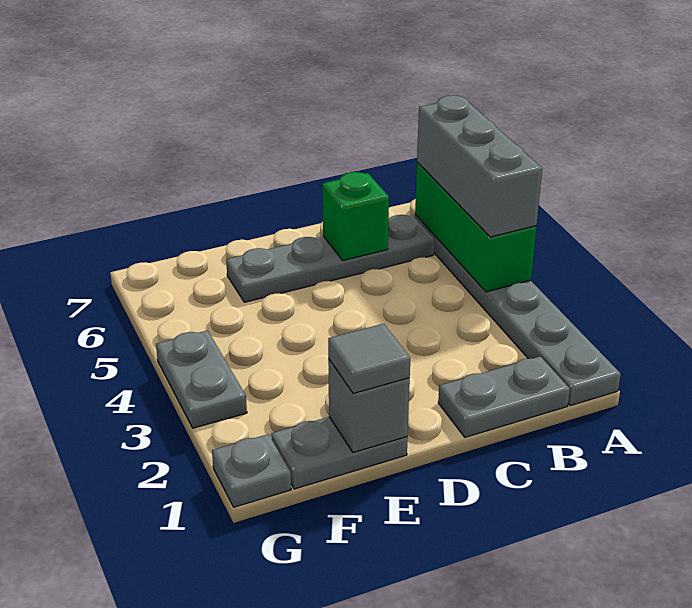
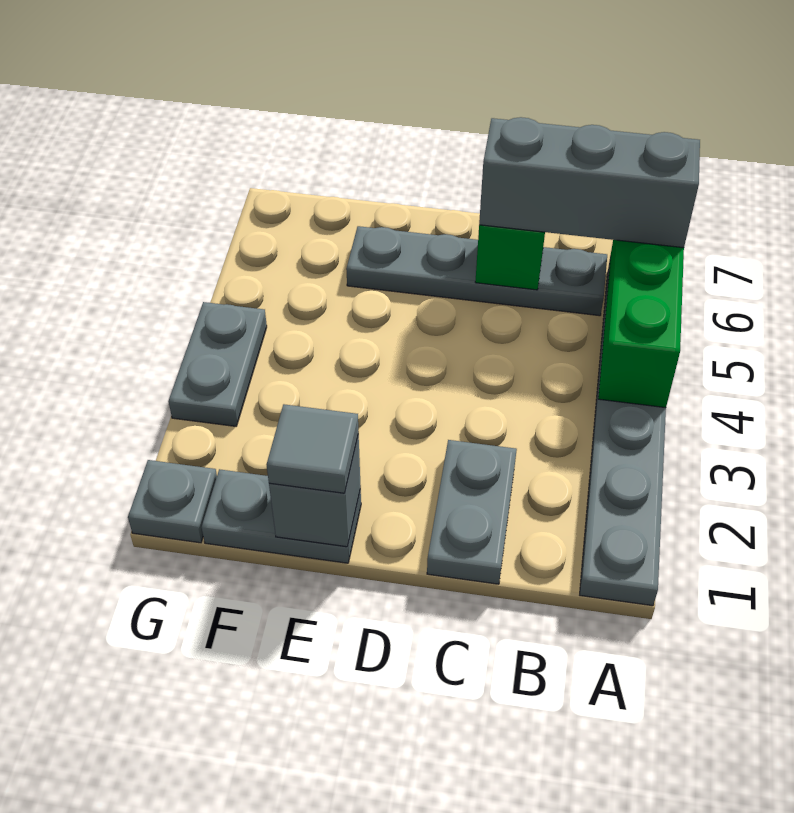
grey 1x3 brick [417,95,542,237] -> grey 1x3 brick turned to [479,117,700,248]
grey 1x2 plate [438,356,570,437] -> grey 1x2 plate turned to [427,440,517,584]

